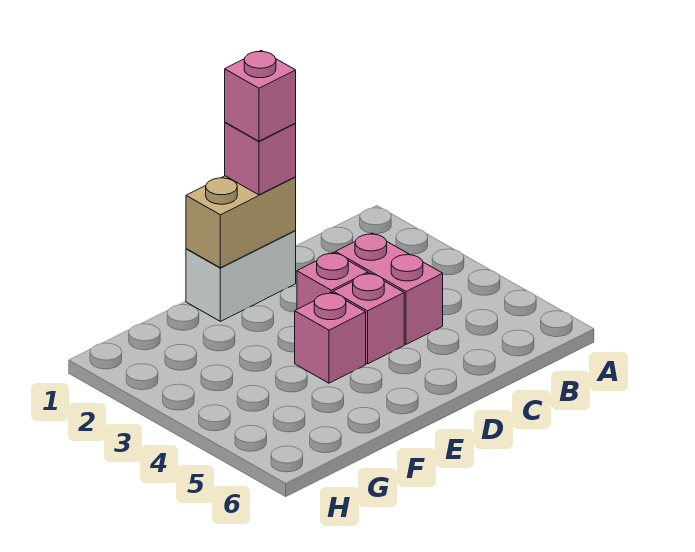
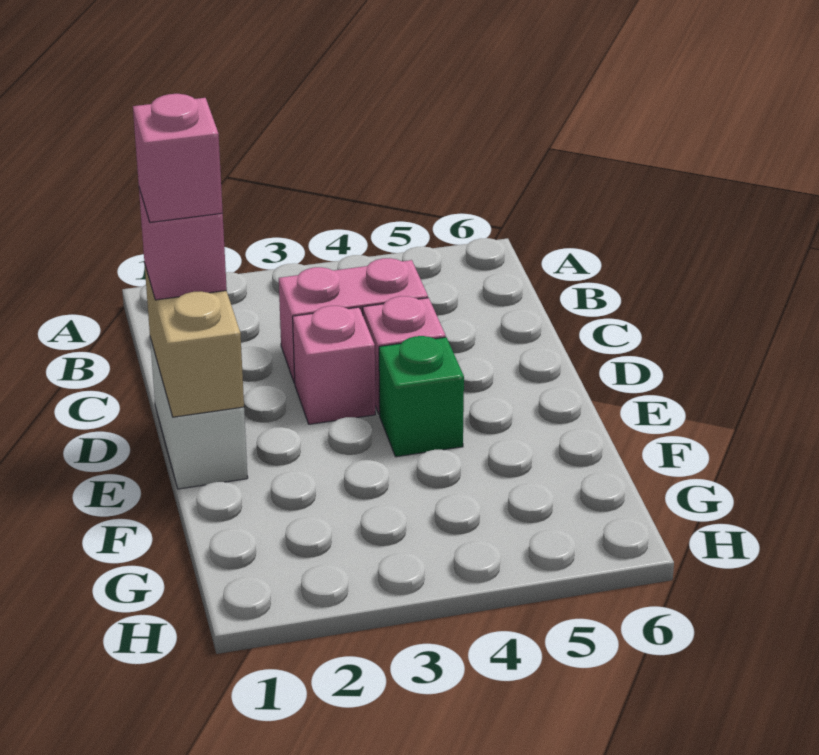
pink 1x1 brick [295,292,366,383] -> green 1x1 brick [379,336,464,457]

